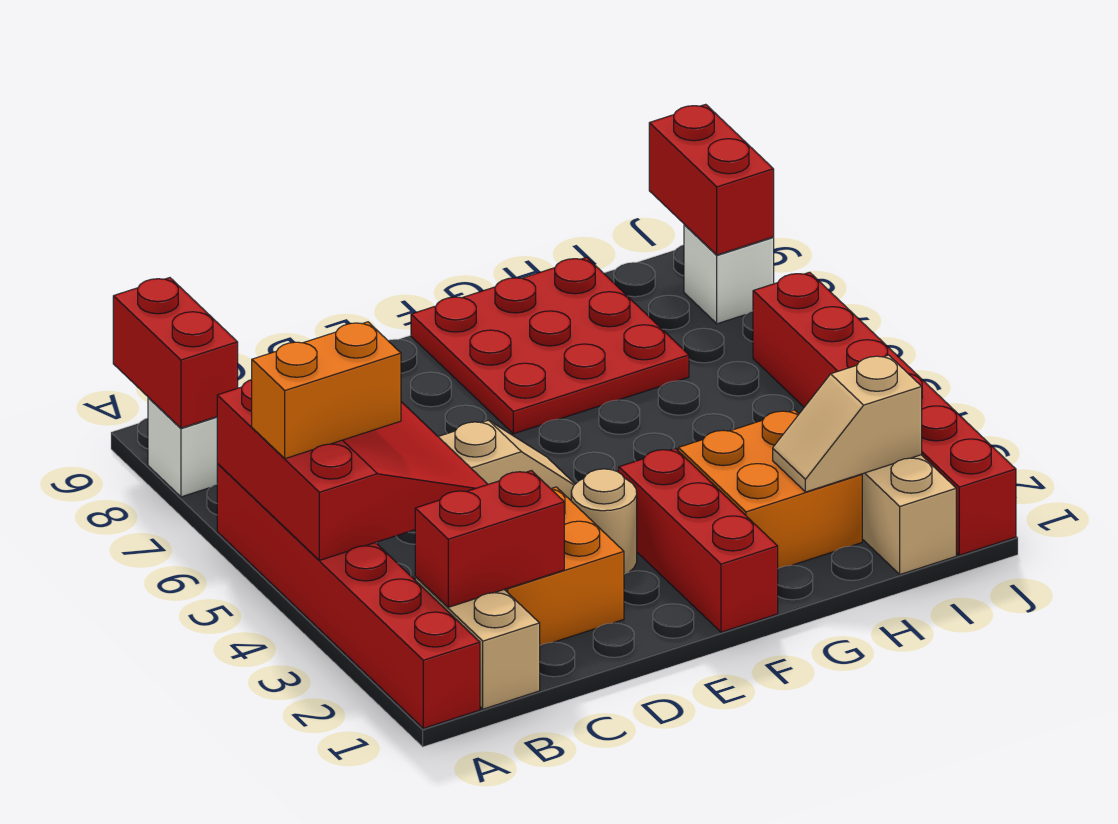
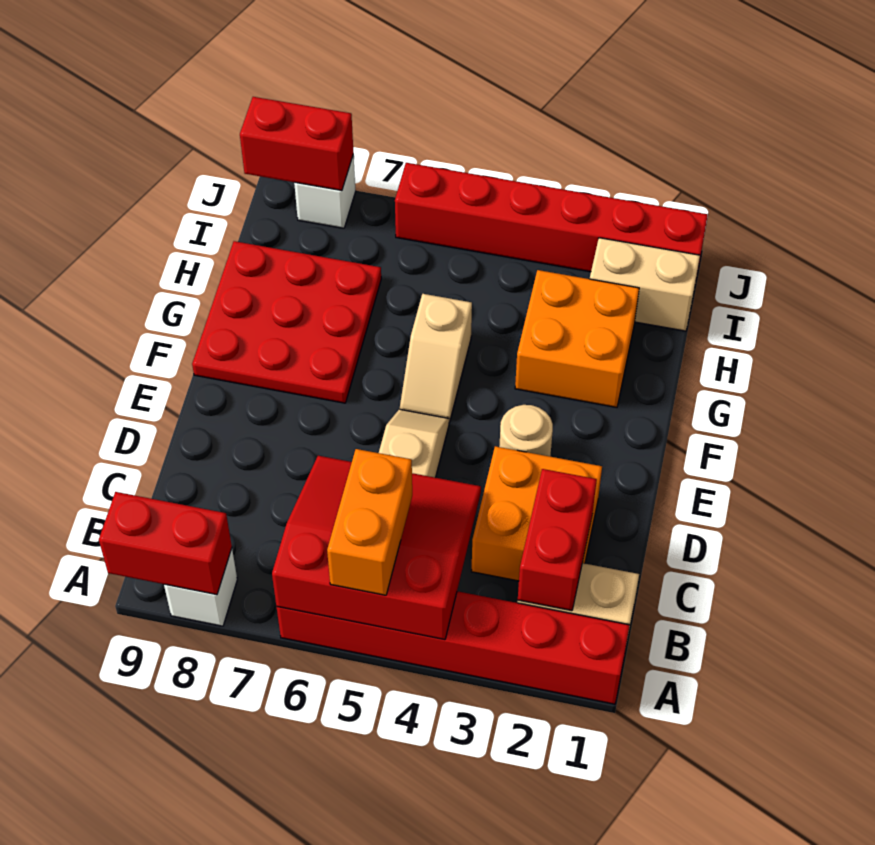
red 1x3 brick [619,449,778,632] -> none
tan 1x2 slope [773,355,922,492] -> tan 1x2 slope moved to [400,294,472,422]

